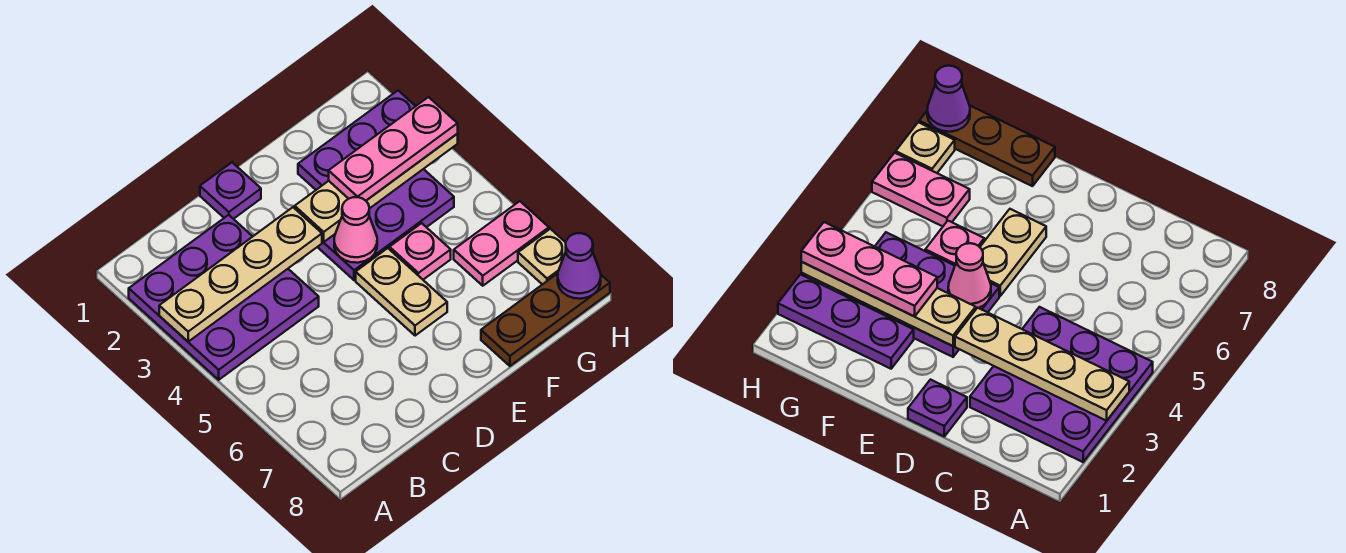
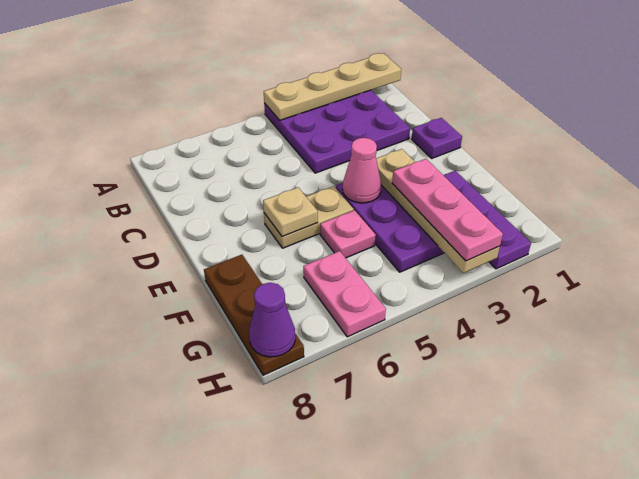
tan 1x4 plate [159,207,322,342] -> tan 1x4 plate turned to [264,53,401,120]
tan 1x1 plate [518,229,566,284] -> tan 1x1 plate moved to [263,187,318,237]

